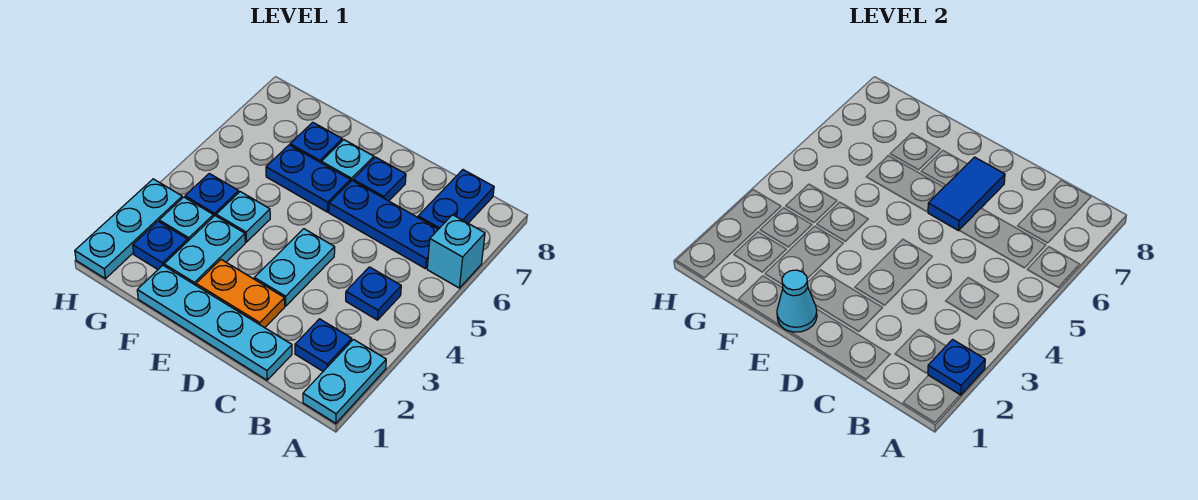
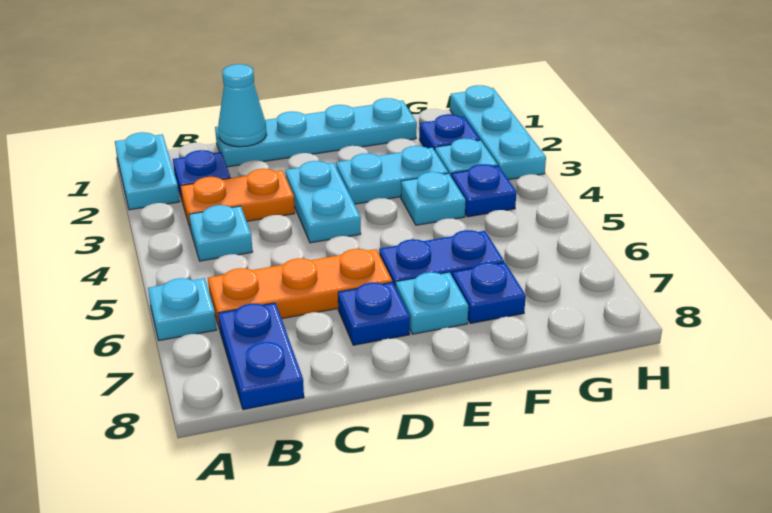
blue 1x1 plate [928,340,985,395] -> none
cyan 1x1 brick [427,215,485,288] -> cyan 1x1 plate [148,278,216,341]
blue 1x1 plate [346,267,401,320] -> cyan 1x1 plate [189,205,253,261]
blue 1x3 plate [329,181,438,269] -> orange 1x3 plate [208,249,392,329]
orange 1x2 plate [196,260,285,328] -> orange 1x2 plate moved to [181,169,295,230]
blue 1x2 tile [928,157,1005,231] -> none
cyan 1x1 cone [777,270,817,332] -> cyan 1x1 cone moved to [218,64,267,147]
cyan 1x2 plate [164,216,245,285] -> cyan 1x2 plate turned to [336,146,448,204]

